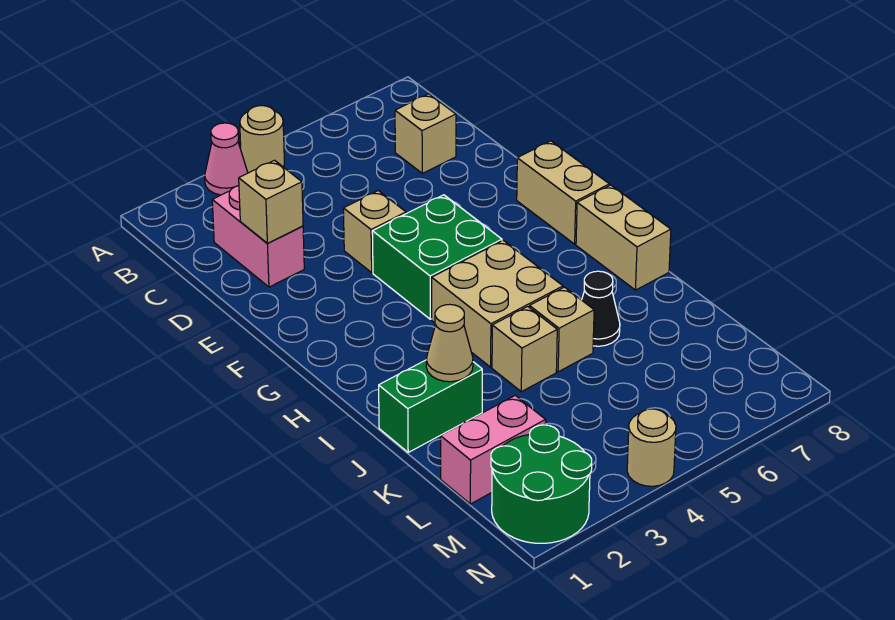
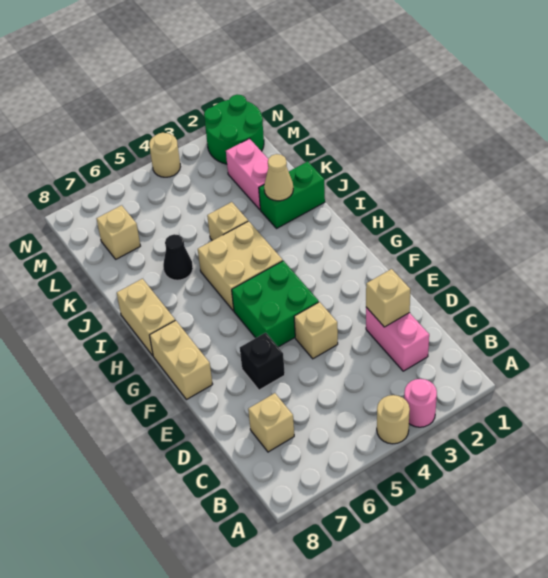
pink 1x1 cone [205,123,248,195] -> pink 1x1 round brick [404,379,437,427]
none -> black 1x1 brick [240,333,285,390]
tan 1x1 brick [530,287,594,372] -> tan 1x1 brick moved to [97,205,140,259]
pink 1x2 brick [440,395,546,504] -> pink 1x2 brick turned to [226,139,268,210]

